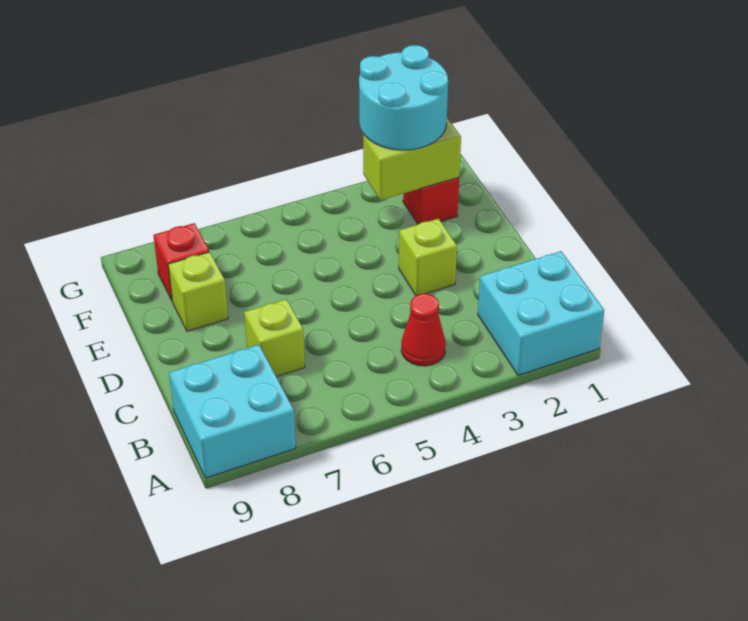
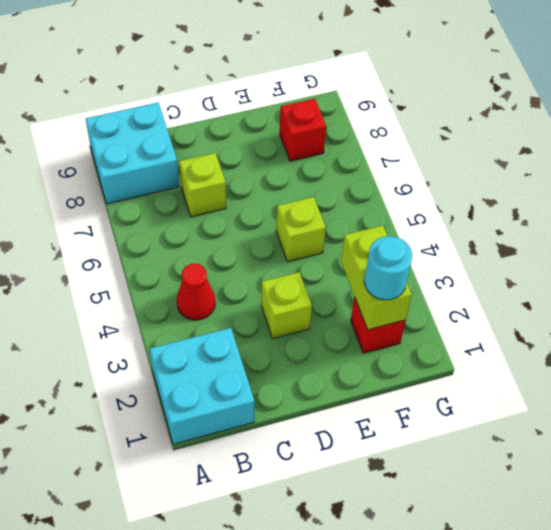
lime 1x1 brick [168,252,228,331] -> lime 1x1 brick moved to [276,197,326,262]
cyan 2x2 round brick [359,45,448,150] -> cyan 1x1 round brick [364,236,412,300]

